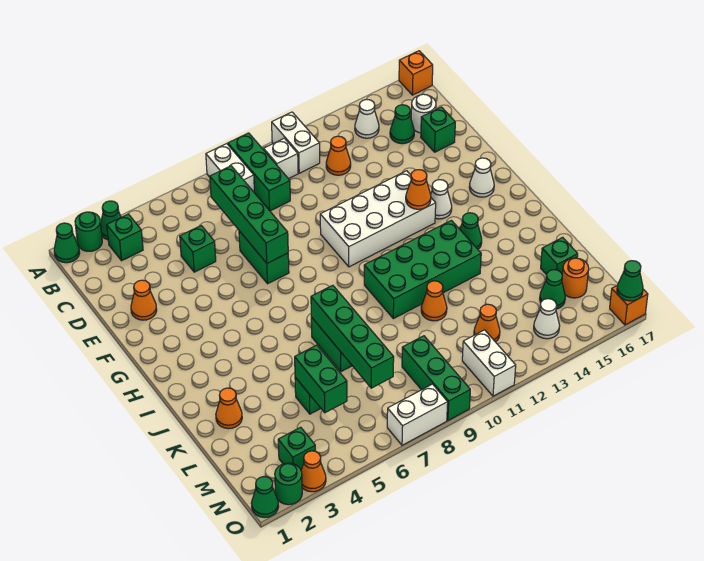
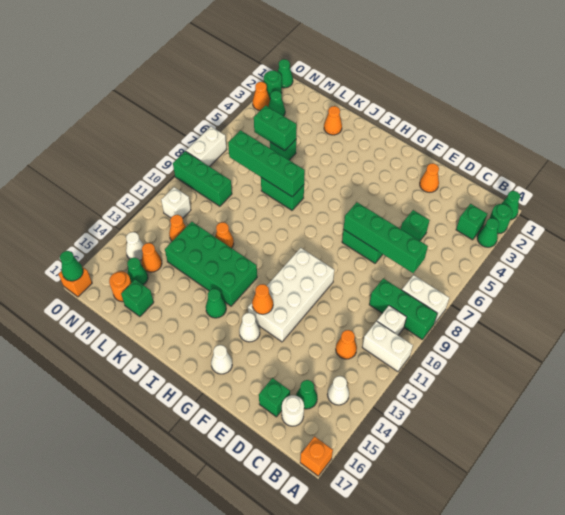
green 2x4 brick [364,220,481,319] -> green 2x4 brick turned to [165,222,257,306]
none -> orange 1x1 cone [142,243,162,272]
green 1x1 brick [278,427,315,469] -> green 1x1 cone [268,91,285,116]
white 1x2 brick [462,330,516,396] -> white 1x1 brick [161,187,191,218]

